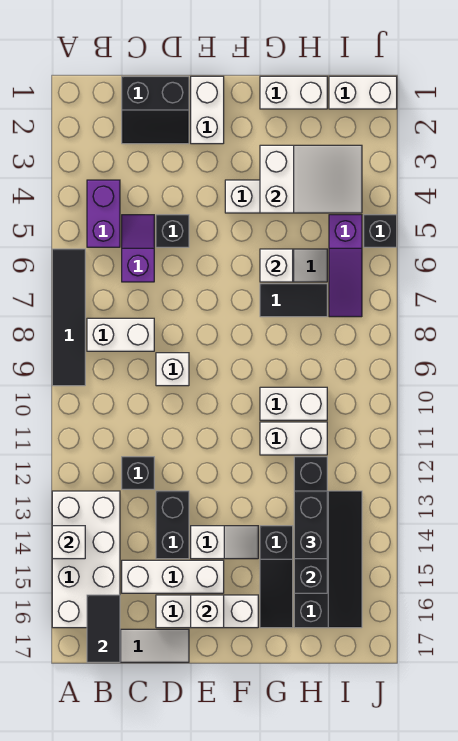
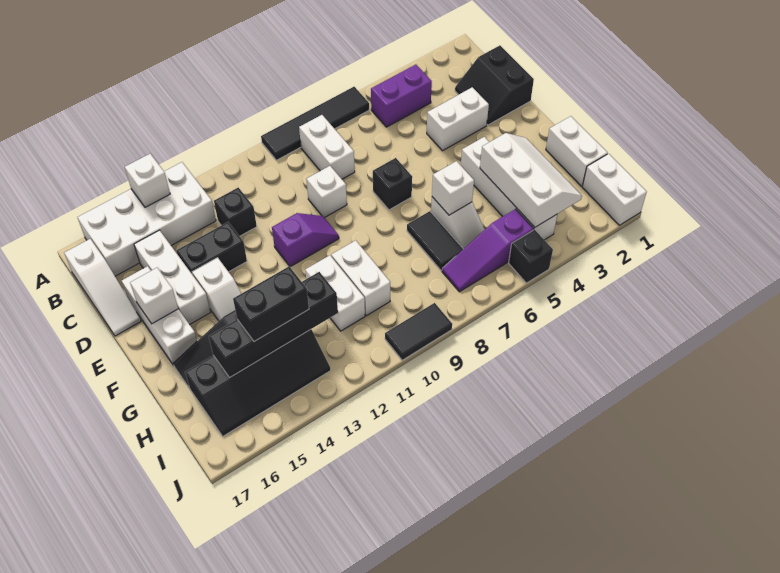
black 1x2 tile [87,595,120,662] -> black 1x2 tile moved to [385,303,452,360]
purple 1x2 slope [122,215,154,282] -> purple 1x2 slope moved to [272,213,339,267]
black 1x1 brick [156,215,189,247] -> black 1x1 brick moved to [373,158,412,210]
white 1x2 brick [191,76,224,144] -> white 1x2 brick moved to [427,87,489,151]
white 2x3 slope [260,145,362,213] -> white 2x3 slope turned to [480,133,582,227]

